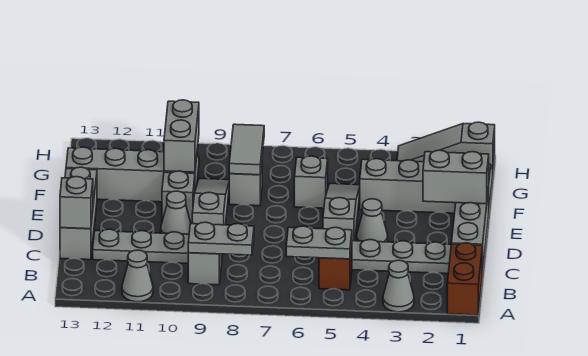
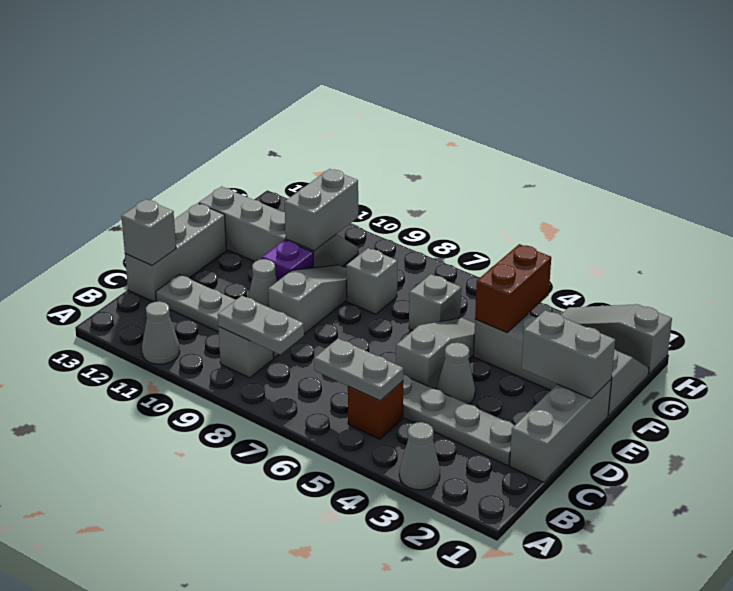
brown 1x2 brick [447,243,482,315] -> brown 1x2 brick moved to [475,244,551,332]
grey 1x1 brick [162,171,195,223] -> purple 1x1 brick [262,240,313,281]
grey 1x2 tile [229,124,264,175] -> none

